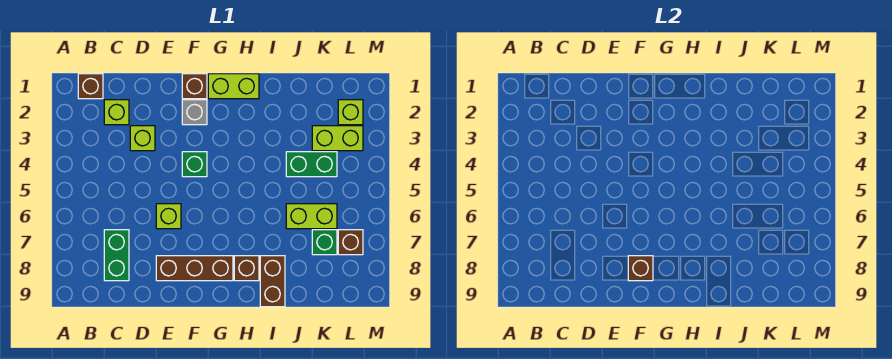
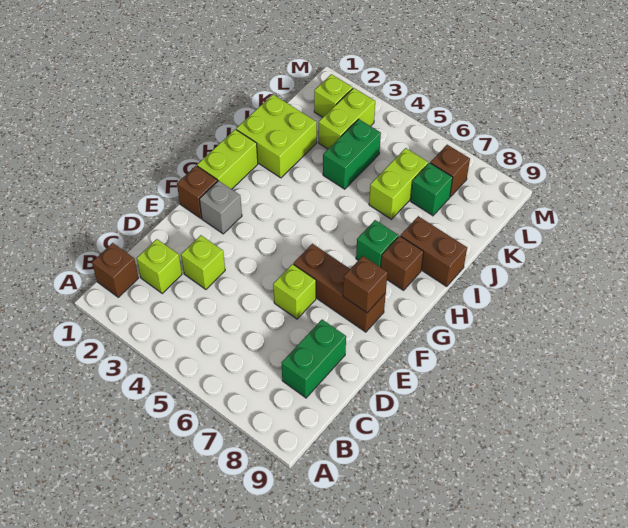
green 1x2 brick [104,230,129,281] -> green 1x2 brick turned to [282,320,346,398]
brown 1x3 brick [156,256,233,281] -> brown 1x3 brick turned to [294,244,386,332]
green 1x1 brick [182,152,207,177] -> green 1x1 brick moved to [356,220,399,267]
none -> lime 2x2 brick [236,95,317,178]

